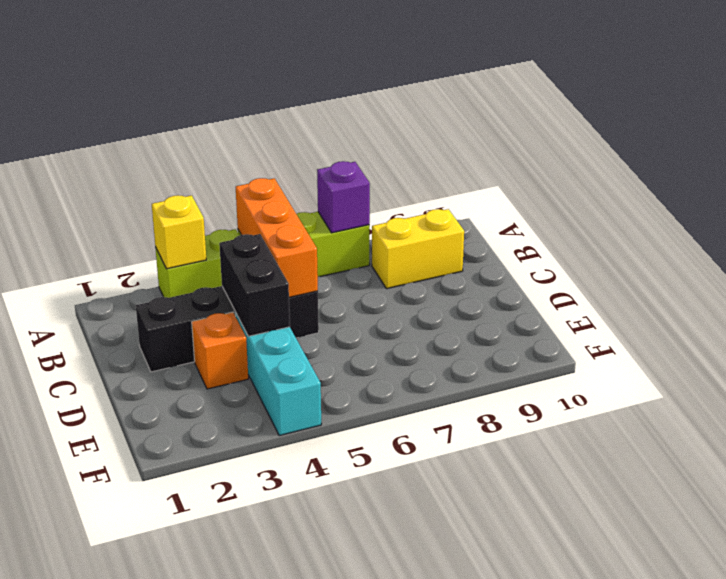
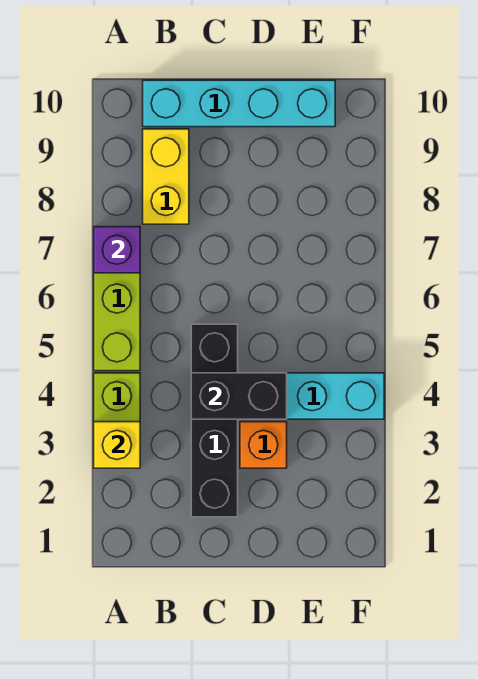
orange 1x3 brick [236,178,318,297] -> none
none -> cyan 1x4 brick [143,80,335,127]

